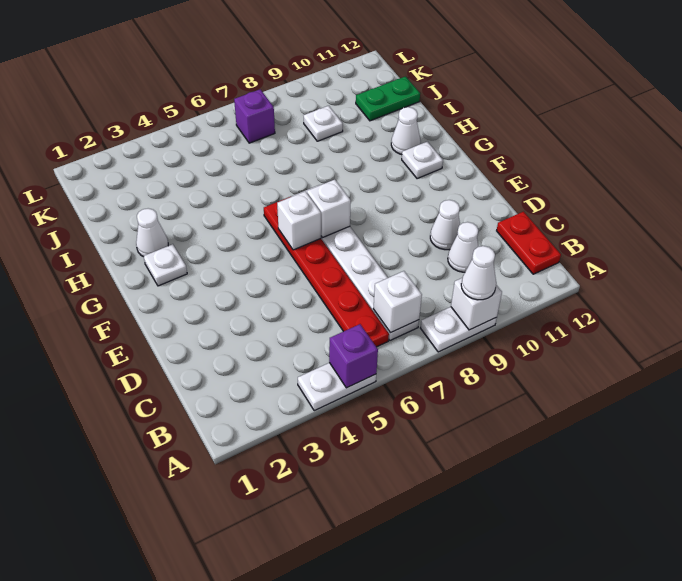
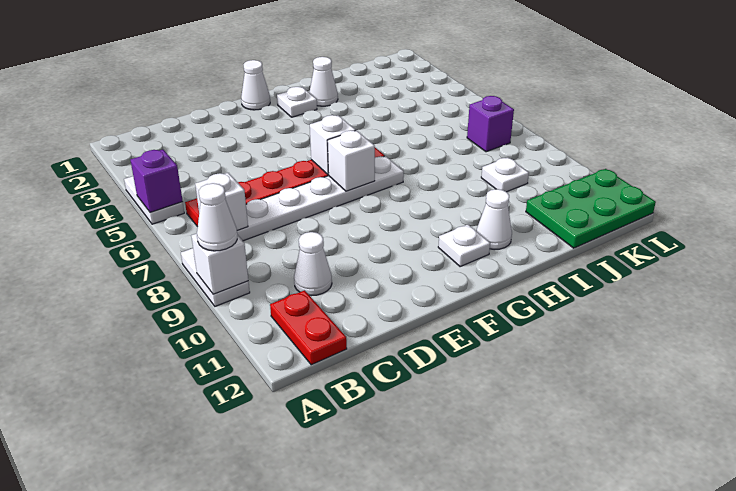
red 1x2 plate [497,212,561,274] -> red 1x2 plate turned to [270,290,347,365]
white 1x1 cone [430,200,460,250] -> white 1x1 cone moved to [241,60,270,110]
green 1x2 plate [356,77,420,121] -> green 2x3 plate [526,169,656,248]

